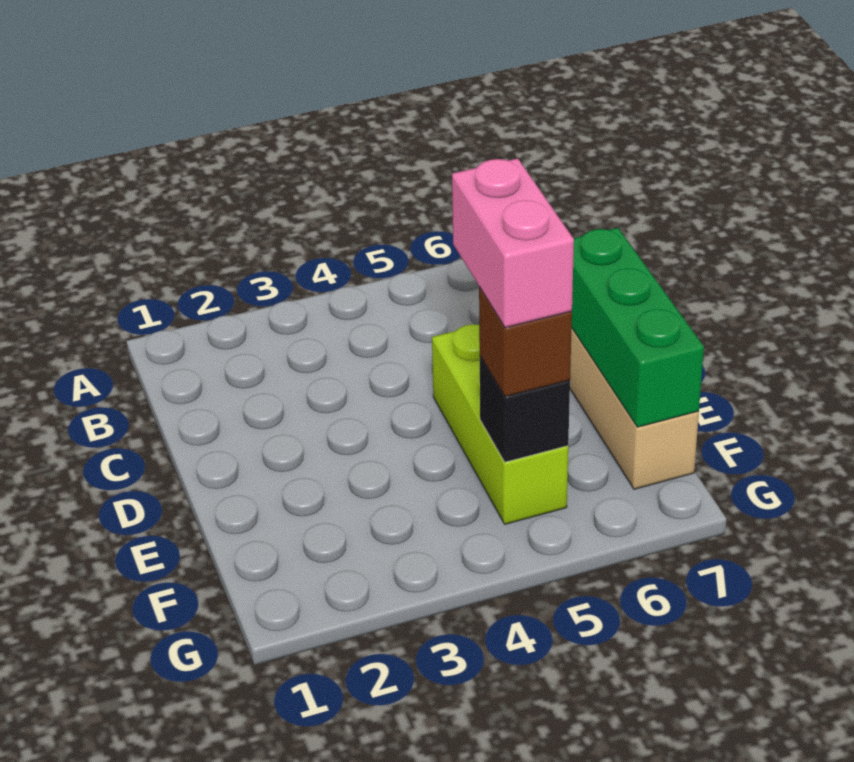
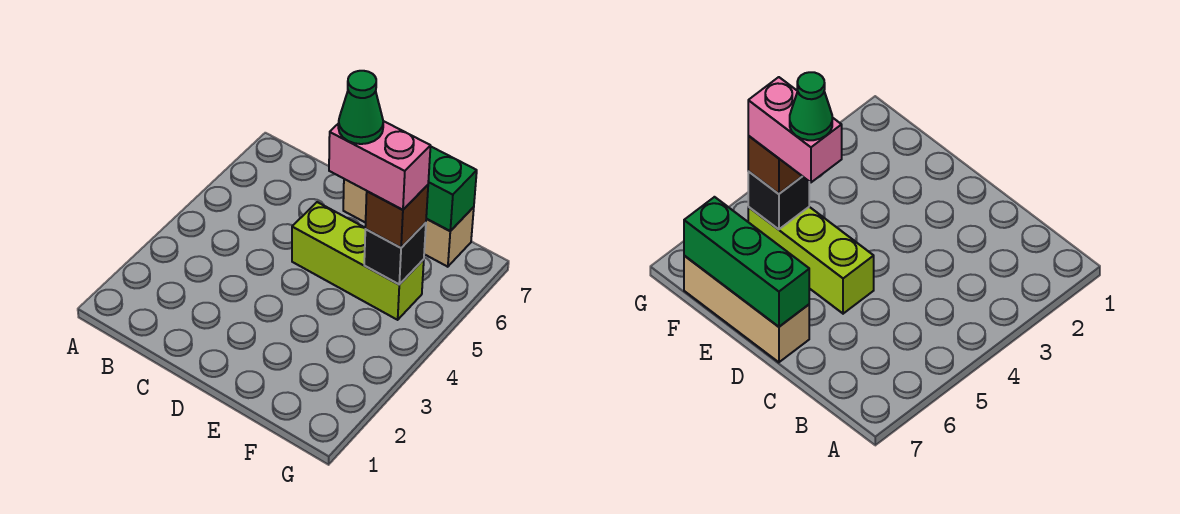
none -> green 1x1 cone [338,71,383,144]

